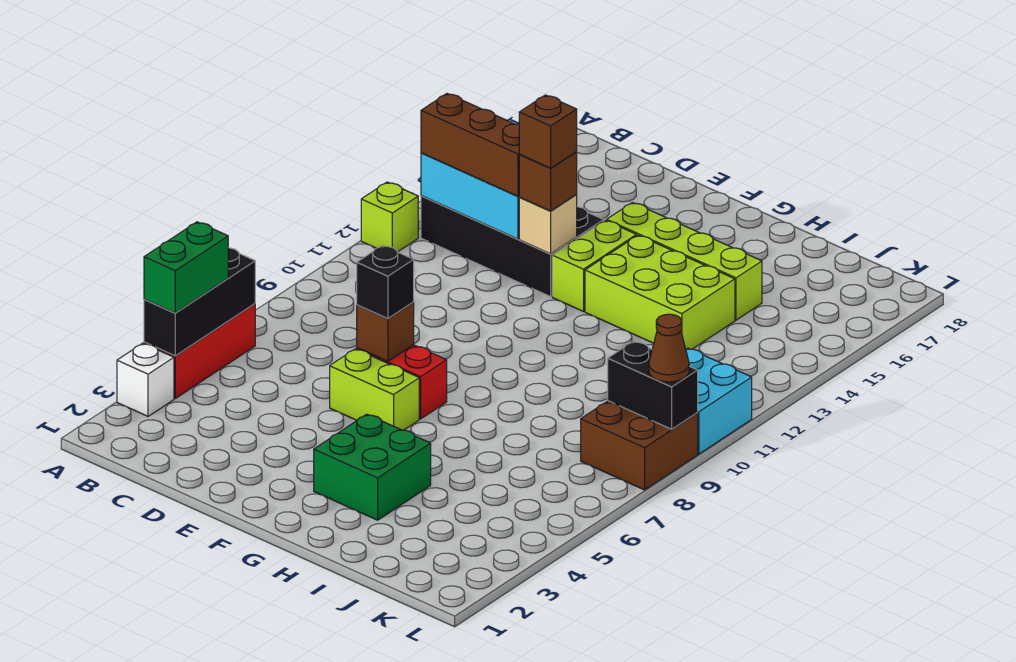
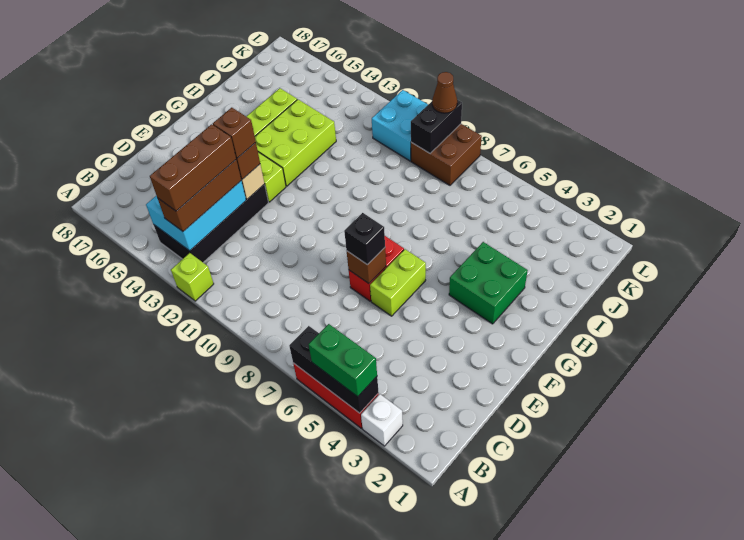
none -> brown 1x3 brick [150,124,236,211]

